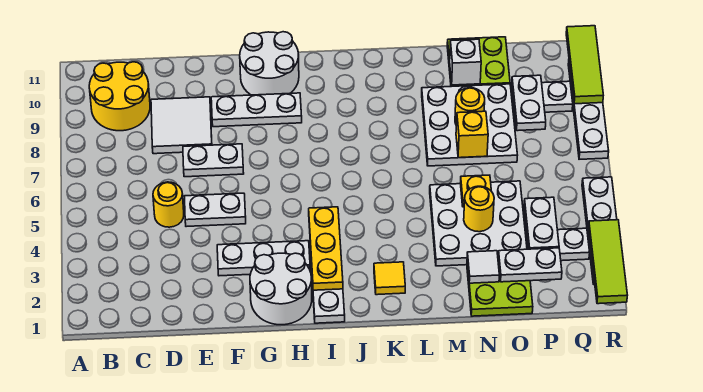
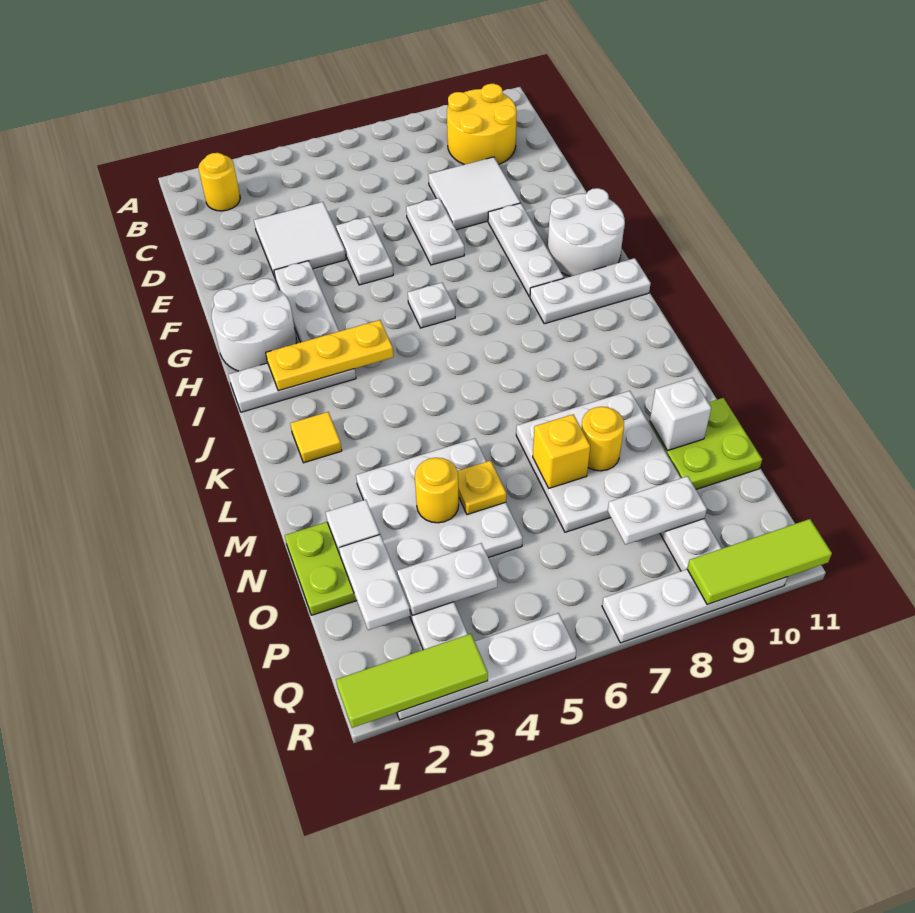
none -> white 2x2 tile [254,202,346,277]
yellow 1x1 round brick [153,182,184,227] -> yellow 1x1 round brick moved to [199,153,240,211]
none -> white 1x1 plate [408,283,455,328]
none -> white 1x3 plate [530,258,651,324]

